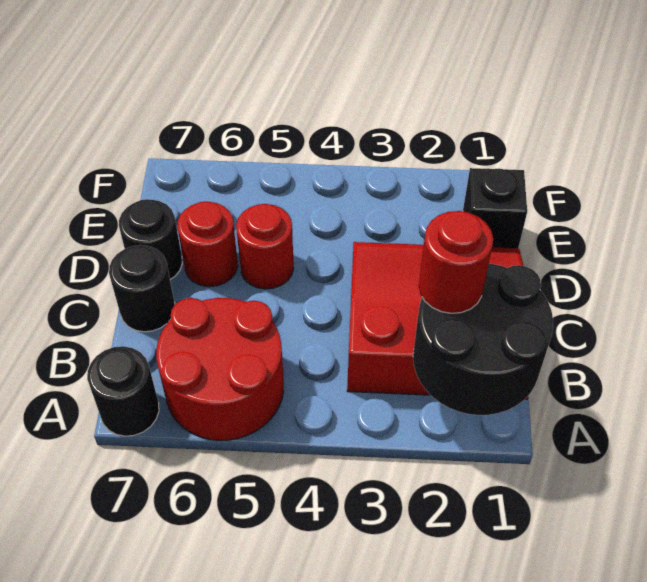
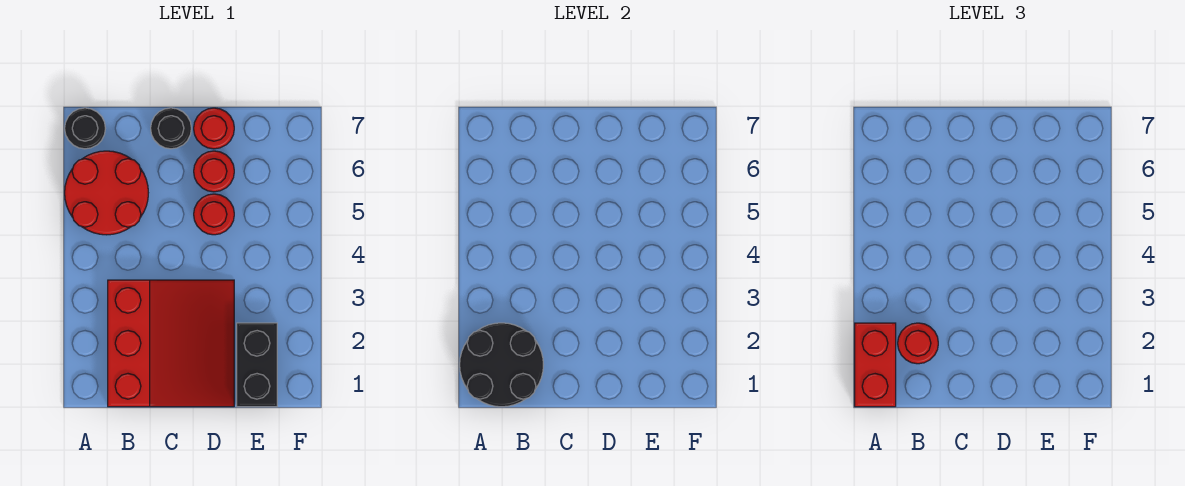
none -> red 1x2 brick [855,323,896,407]
black 1x1 round brick [119,199,182,279] -> red 1x1 round brick [194,108,234,149]
black 1x1 brick [463,168,527,248] -> black 1x2 brick [237,323,277,407]

